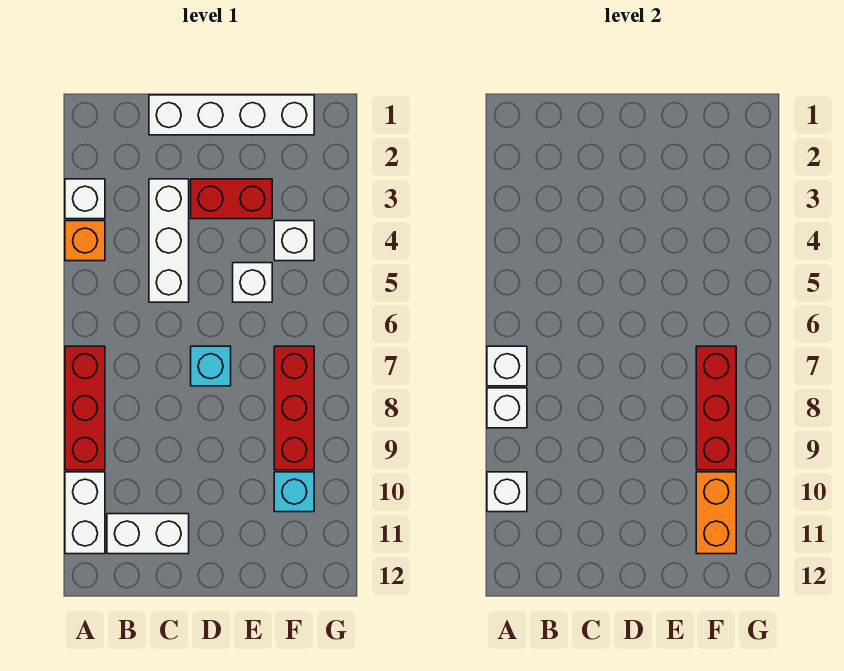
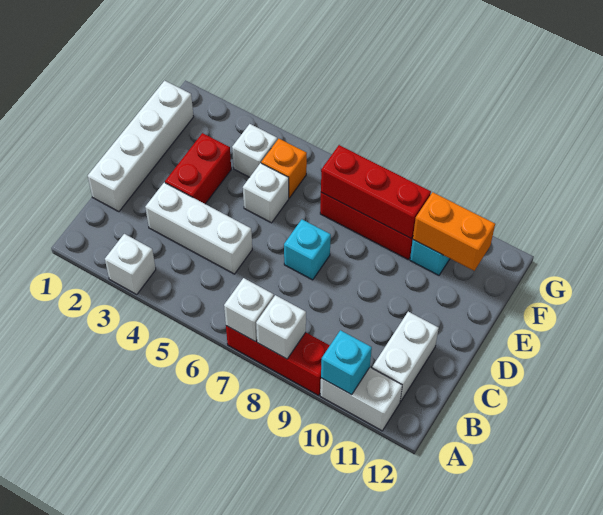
orange 1x1 brick [65,221,105,261] -> orange 1x1 brick moved to [261,139,307,198]
white 1x1 brick [487,472,527,512] -> cyan 1x1 brick [321,330,372,395]

